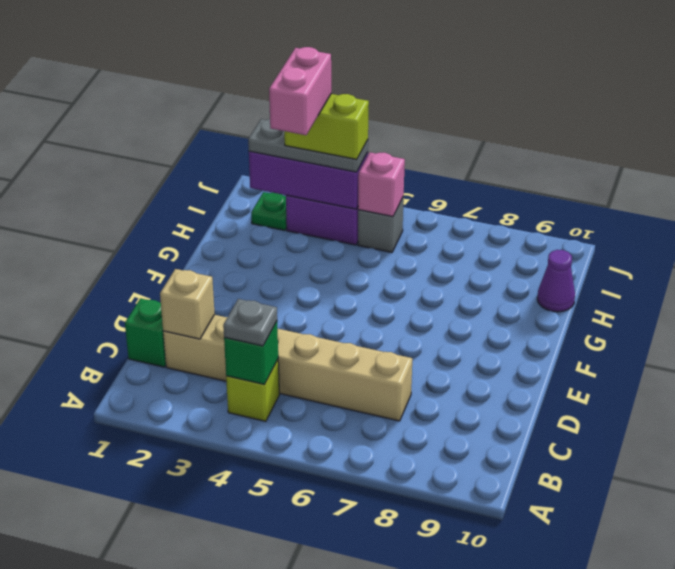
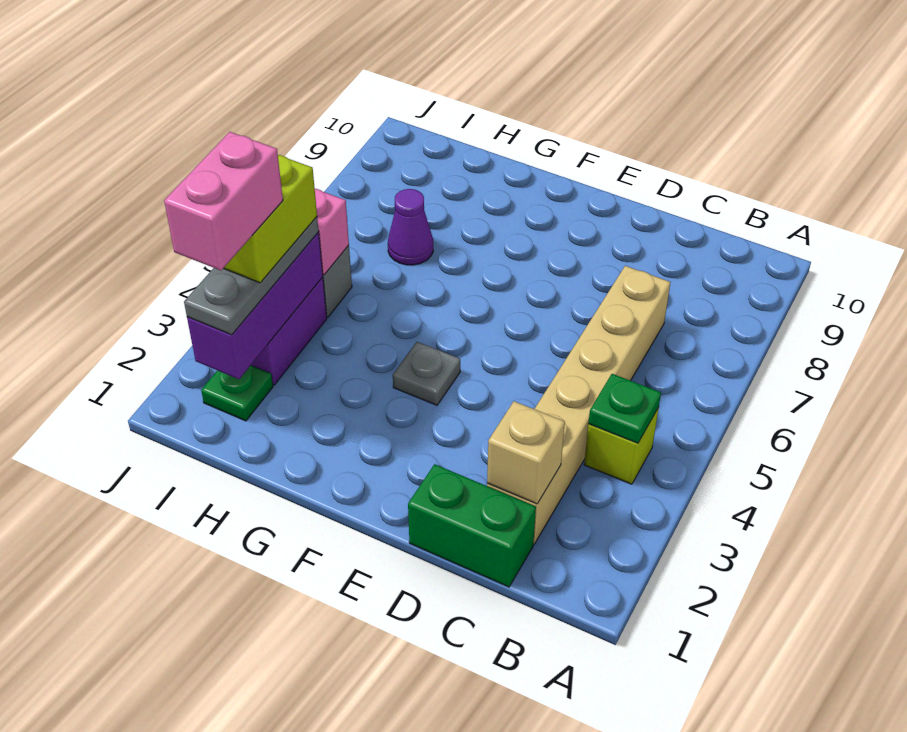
green 1x1 brick [224,321,278,385] -> green 1x1 plate [588,374,661,443]
grey 1x1 plate [223,299,277,346] -> grey 1x1 plate moved to [393,342,460,405]
green 1x1 brick [125,299,166,367] -> green 1x2 brick [408,464,536,587]
pink 1x2 brick [269,47,331,135] -> pink 1x2 brick turned to [164,132,283,270]
purple 1x1 cone [537,250,575,312] -> purple 1x1 cone moved to [388,189,433,265]

